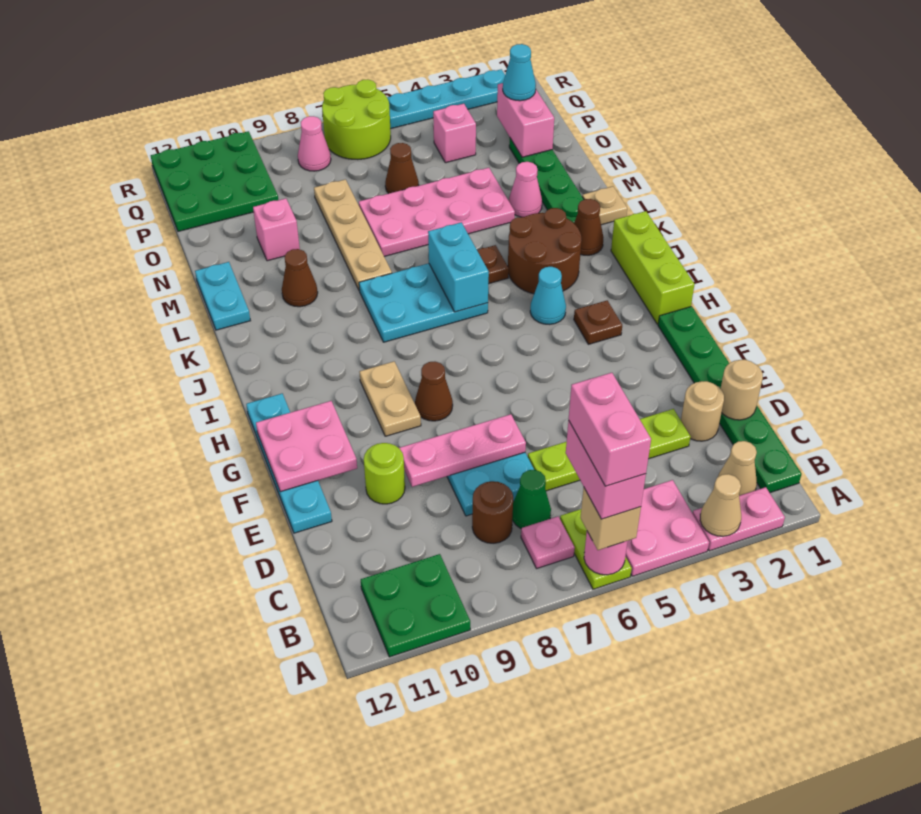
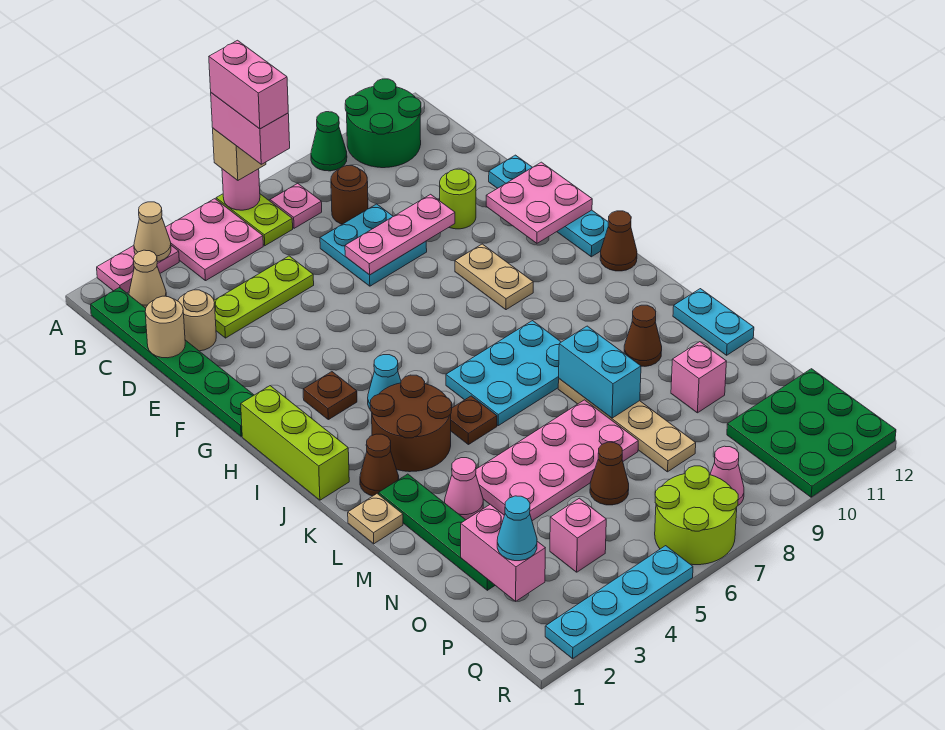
green 2x2 plate [361,554,470,657] -> green 2x2 round brick [345,79,421,168]
green 1x1 cone [512,470,551,528] -> green 1x1 cone moved to [311,112,347,171]
lime 1x4 plate [528,409,690,491] -> lime 1x3 plate [214,256,314,338]
brown 1x1 cone [415,362,453,421] -> brown 1x1 cone moved to [600,211,637,271]
cyan 1x2 brick [428,222,489,312] -> cyan 1x2 brick moved to [559,326,641,418]

